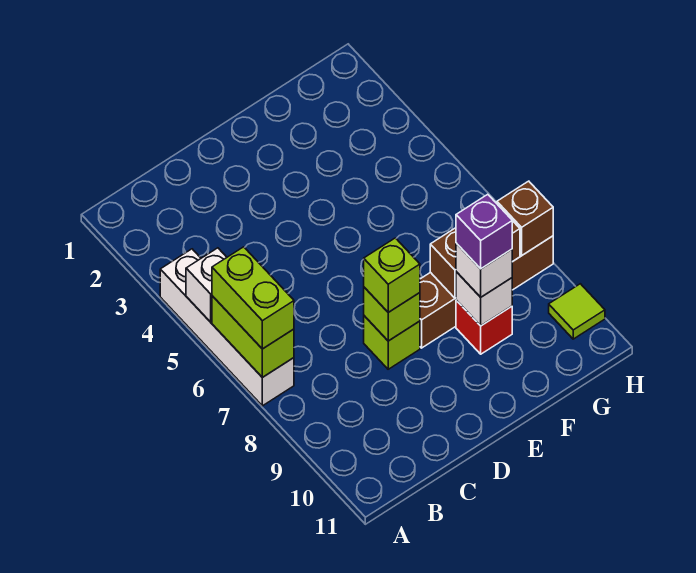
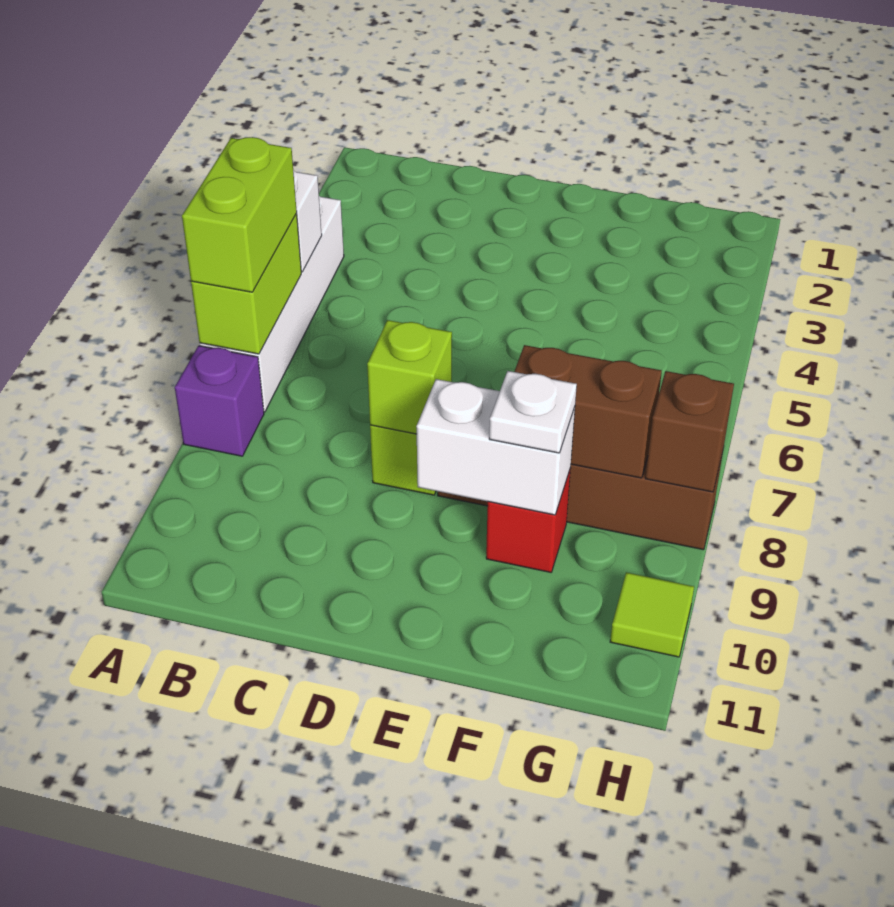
lime 1x1 brick [364,238,420,312] -> none
white 1x1 brick [456,272,512,326] -> white 1x2 brick [416,379,575,515]
white 1x1 brick [456,243,512,297] -> white 1x1 plate [489,371,577,453]
purple 1x1 brick [456,194,512,269] -> purple 1x1 brick moved to [175,346,264,456]

